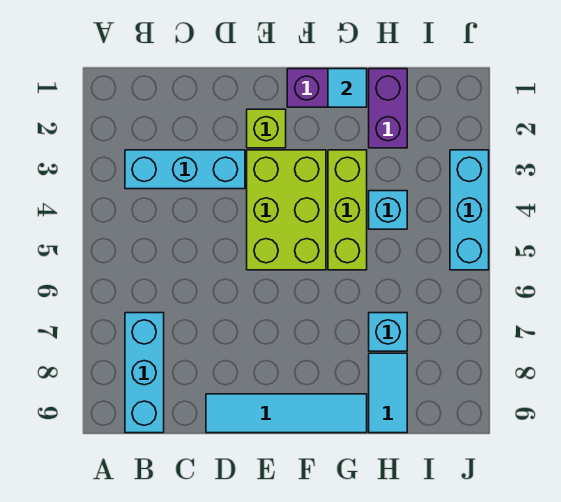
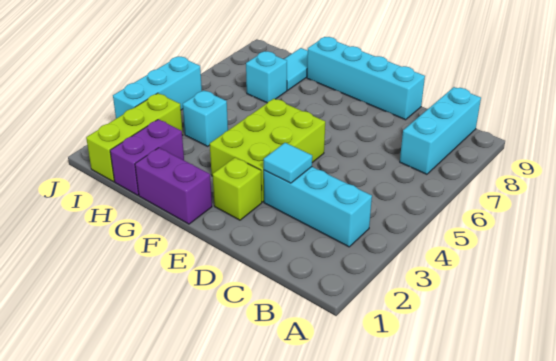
cyan 1x4 tile [206,394,367,433] -> cyan 1x4 brick [307,37,425,120]
cyan 1x1 tile [328,69,367,107] -> cyan 1x1 tile moved to [264,143,312,183]
lime 1x3 brick [328,150,367,270] -> lime 1x3 brick moved to [86,93,183,182]

